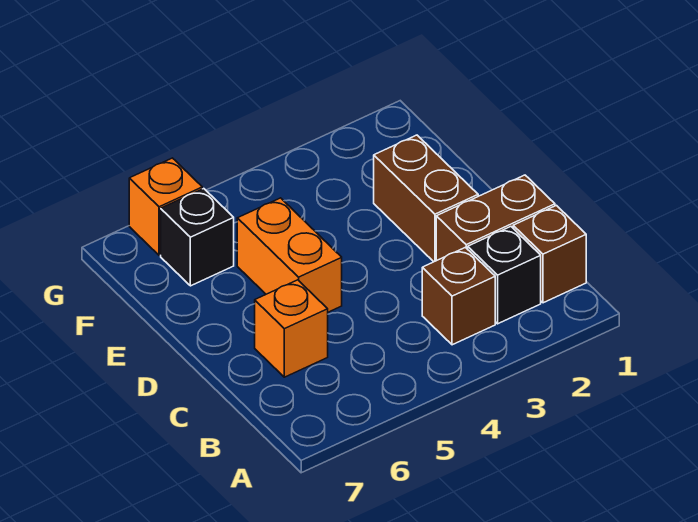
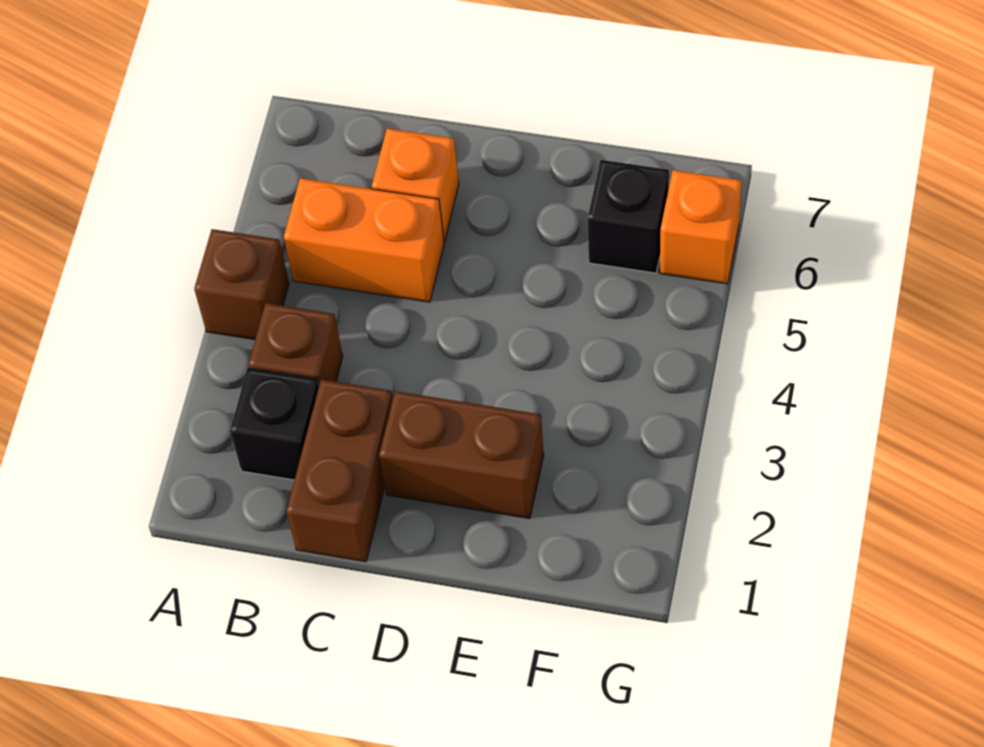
brown 1x1 brick [513,205,586,303] -> brown 1x1 brick moved to [194,229,289,340]
orange 1x2 brick [237,198,342,312] -> orange 1x2 brick moved to [284,178,444,302]

